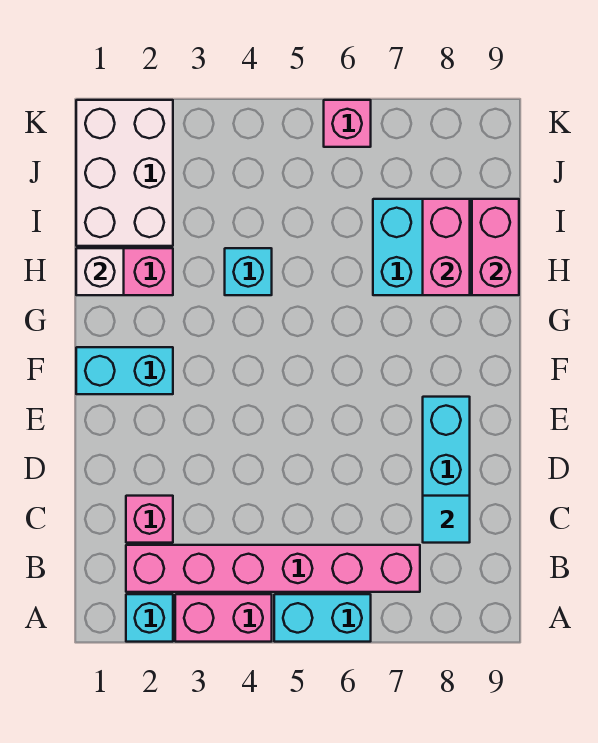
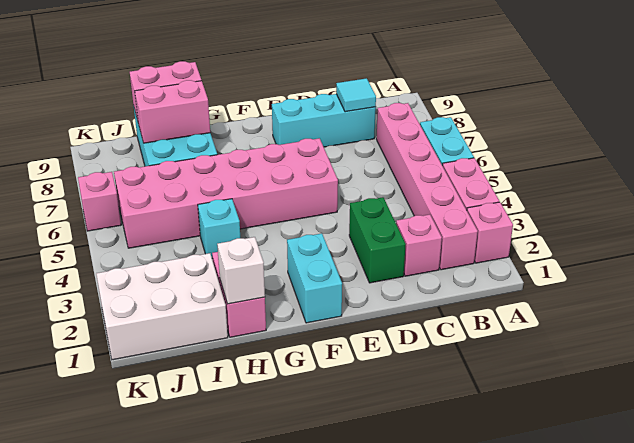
cyan 1x1 brick [126,594,173,642] -> pink 1x1 brick [467,202,513,263]
none -> green 1x2 brick [349,197,406,283]
none -> pink 2x6 brick [114,138,338,248]

